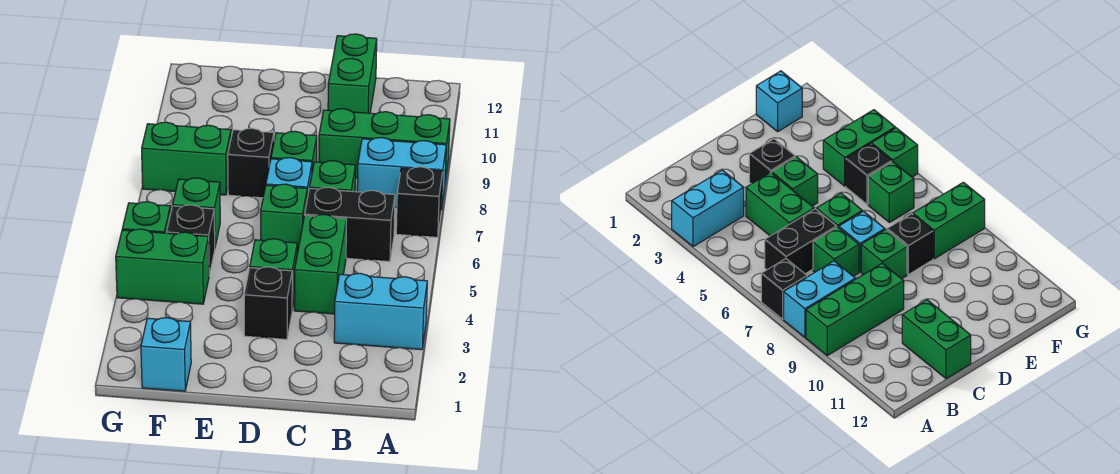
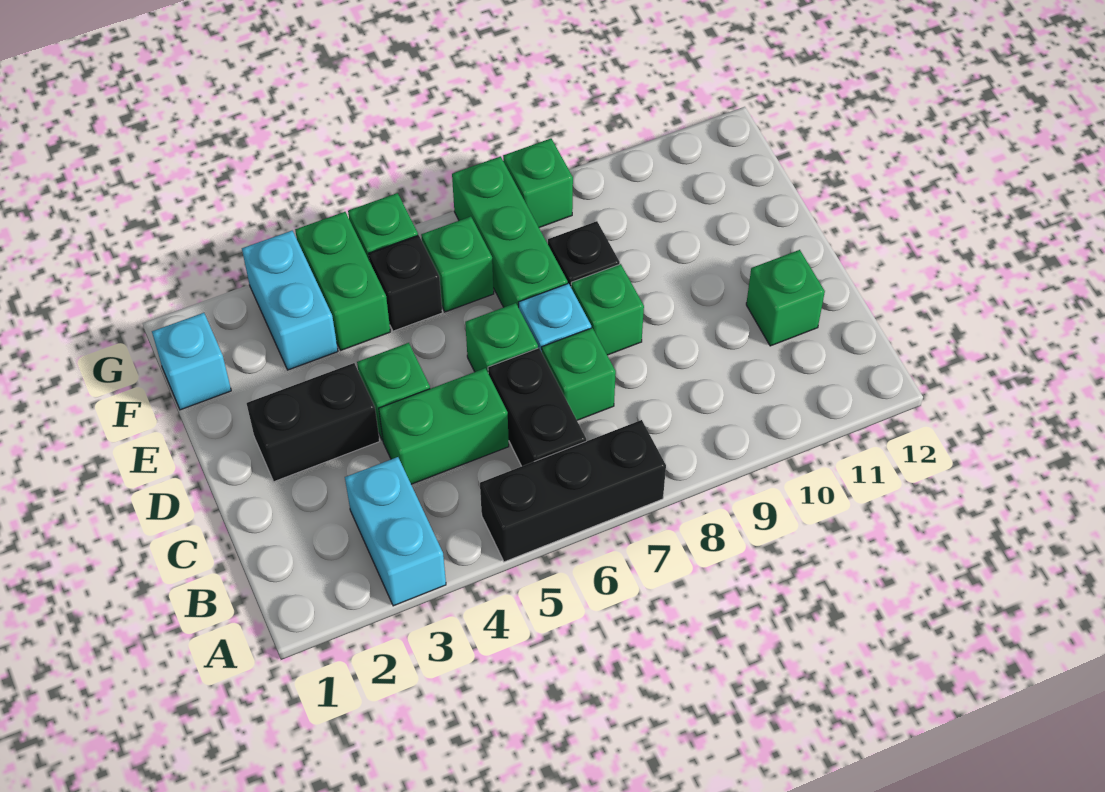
black 1x1 brick [396,167,443,237] -> black 1x3 brick [480,420,666,562]
cyan 1x2 brick [357,137,446,210] -> cyan 1x2 brick moved to [242,231,338,370]
green 1x3 brick [319,109,450,182] -> green 1x3 brick moved to [452,156,568,307]
green 1x2 brick [328,34,377,113] -> green 1x1 brick [746,250,825,346]
black 1x1 brick [244,267,292,339] -> black 1x2 brick [247,363,380,482]
green 1x2 brick [142,122,231,195] -> green 1x1 brick [503,139,573,228]

